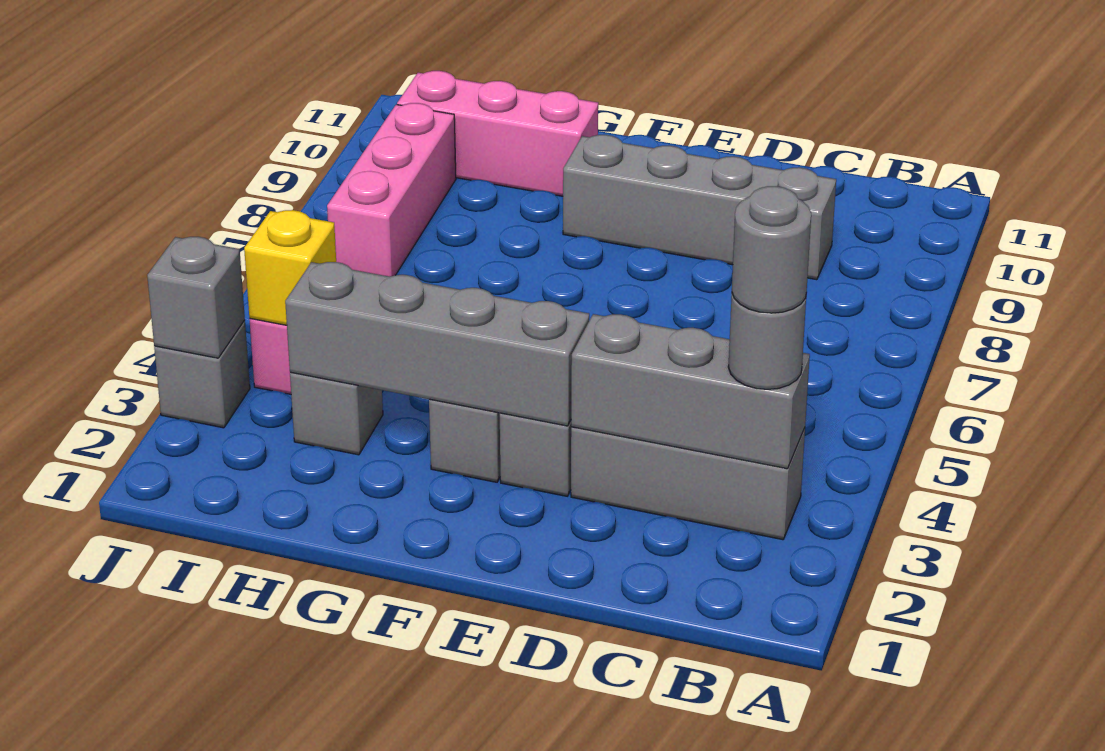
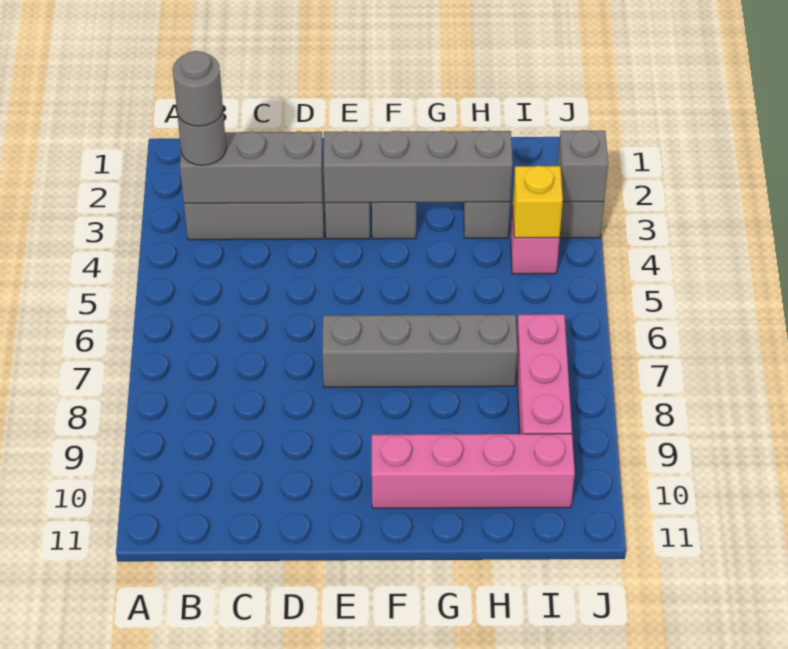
grey 1x4 brick [563,135,836,280] -> grey 1x4 brick moved to [322,315,518,387]
pink 1x3 brick [397,71,598,196] -> pink 1x4 brick [372,434,575,508]

